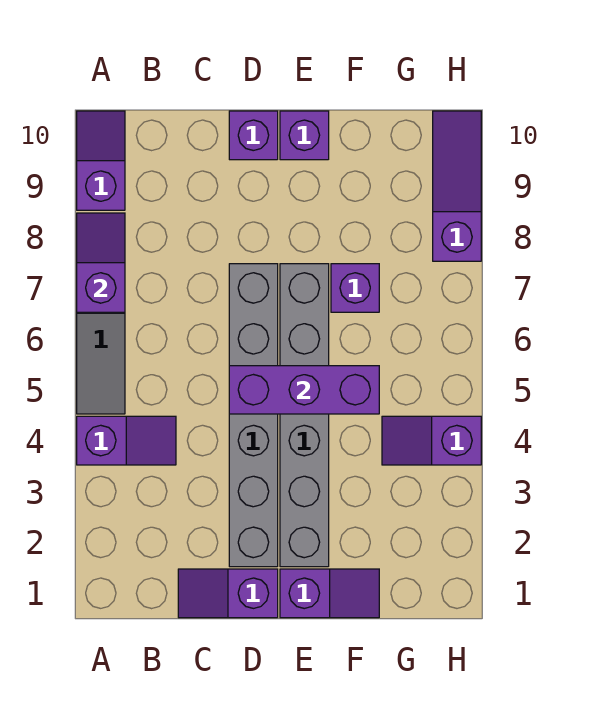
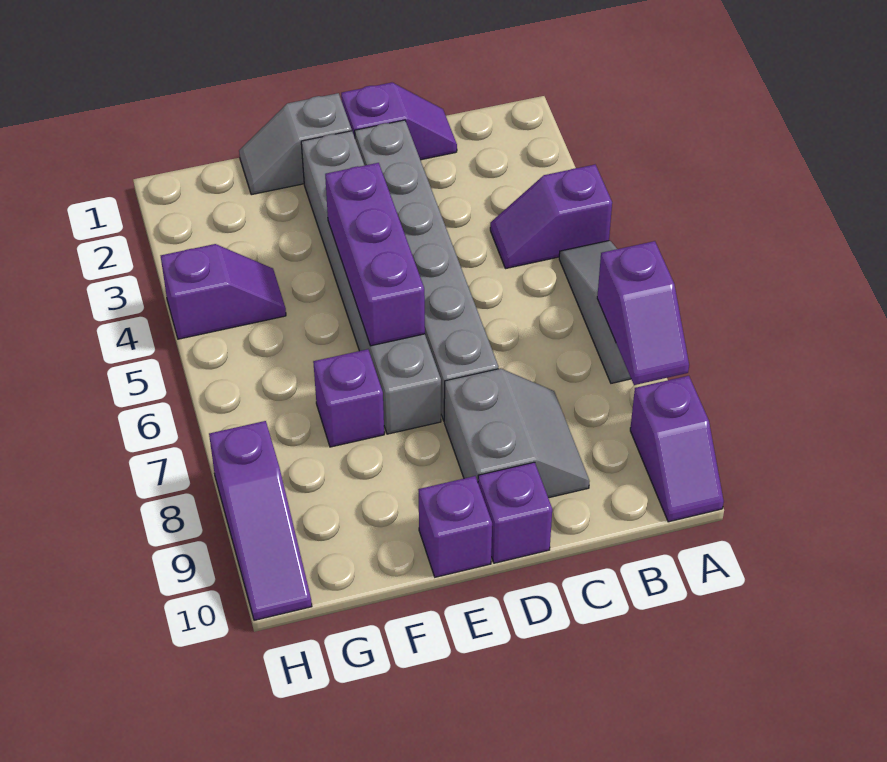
none -> grey 2x2 slope [444,368,590,498]
purple 1x3 brick [229,366,379,414] -> purple 1x3 brick turned to [325,163,425,346]
purple 1x2 slope [280,569,379,618] -> grey 1x2 slope [239,93,352,195]

